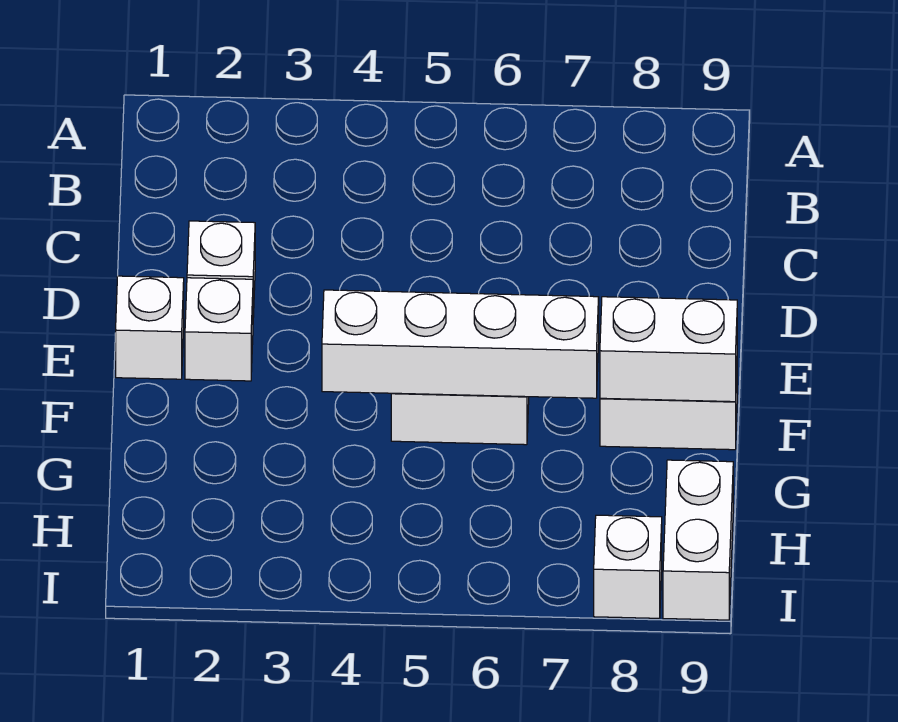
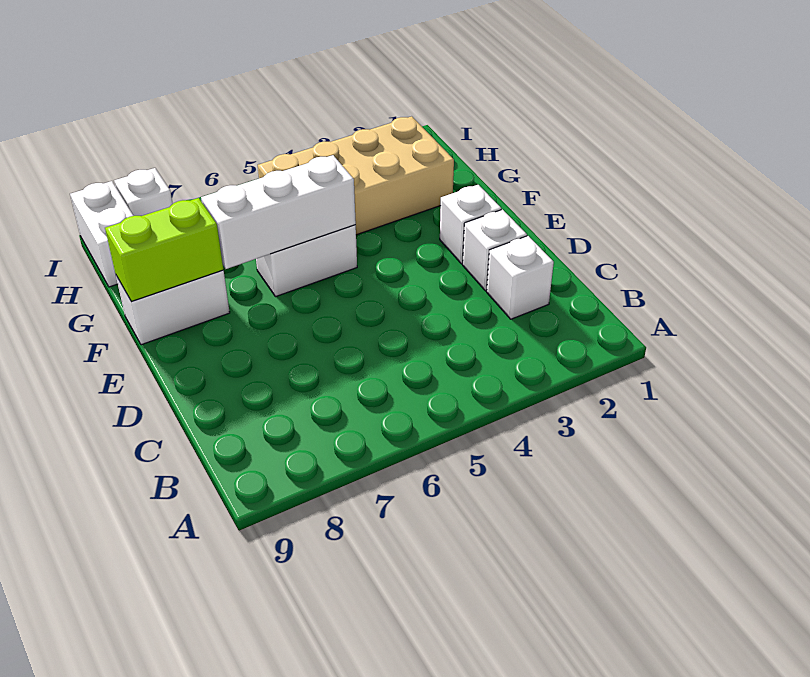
white 1x1 brick [116,276,184,379] -> white 1x1 brick moved to [487,236,554,319]
white 1x4 brick [322,290,599,398] -> white 1x3 brick [201,155,356,269]
white 1x2 brick [600,297,737,402] -> lime 1x2 brick [105,198,223,302]
none -> tan 2x4 brick [258,116,454,235]

